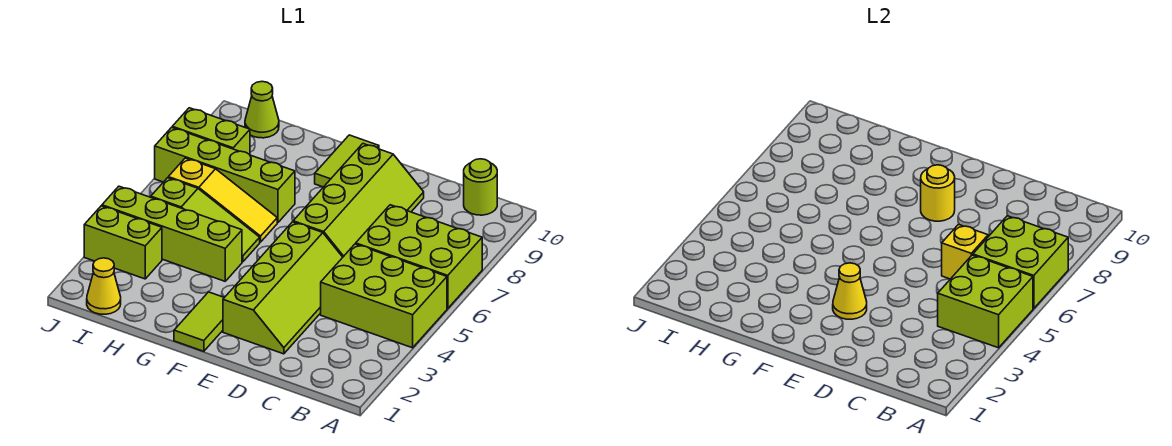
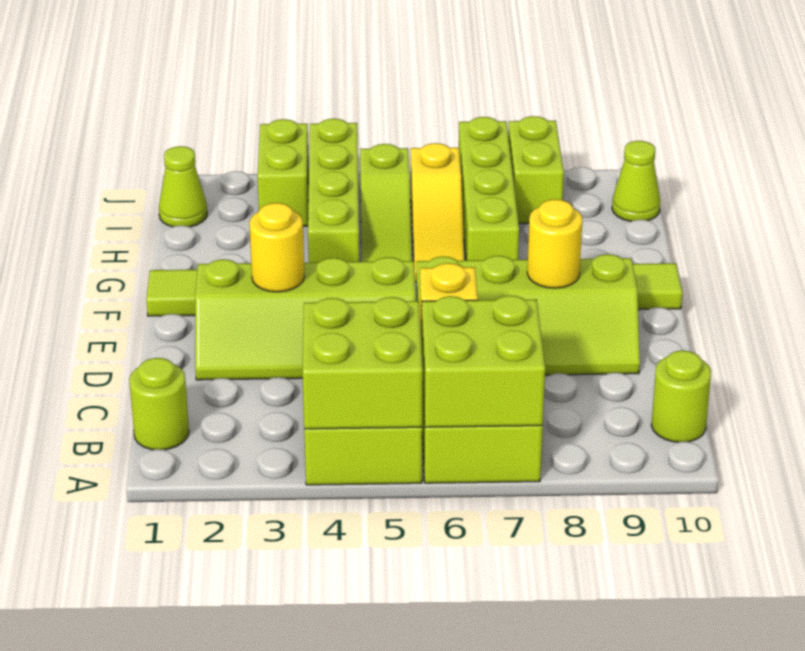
none -> lime 1x1 round brick [129,358,189,450]
yellow 1x1 cone [833,263,867,319] -> yellow 1x1 round brick [249,203,304,292]
yellow 1x1 cone [87,258,121,314] -> lime 1x1 cone [159,146,207,227]

